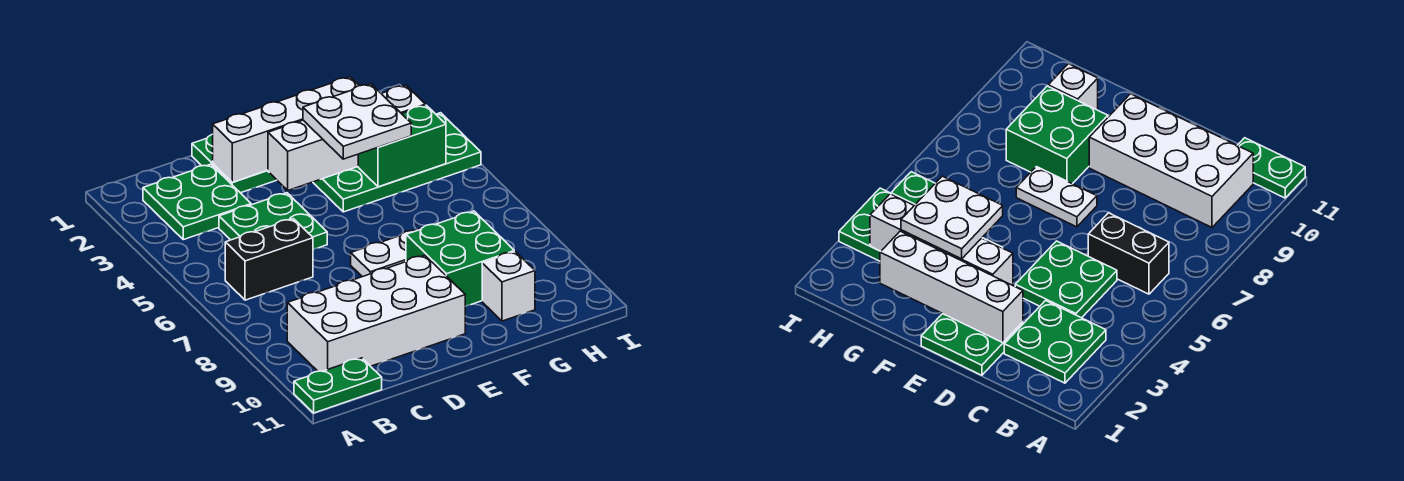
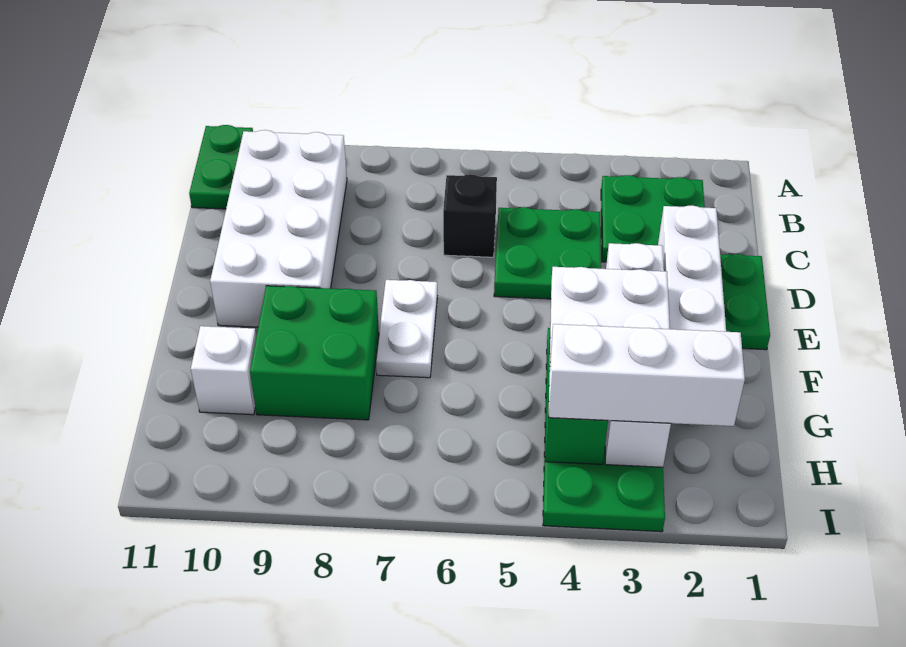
black 1x2 brick [225,219,313,300] -> black 1x1 brick [443,174,497,257]
none -> white 1x3 brick [549,324,745,426]

